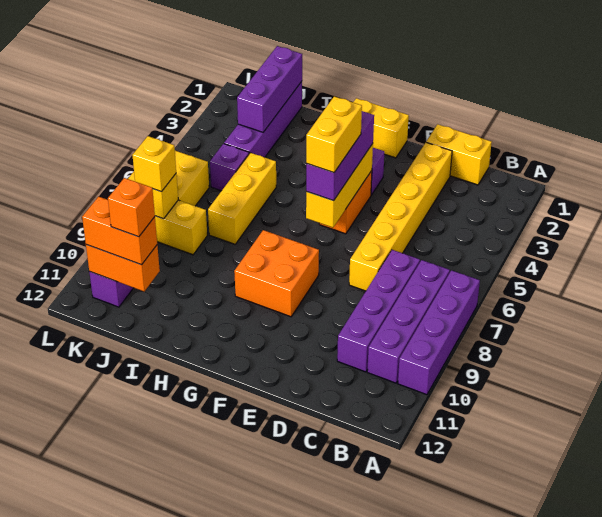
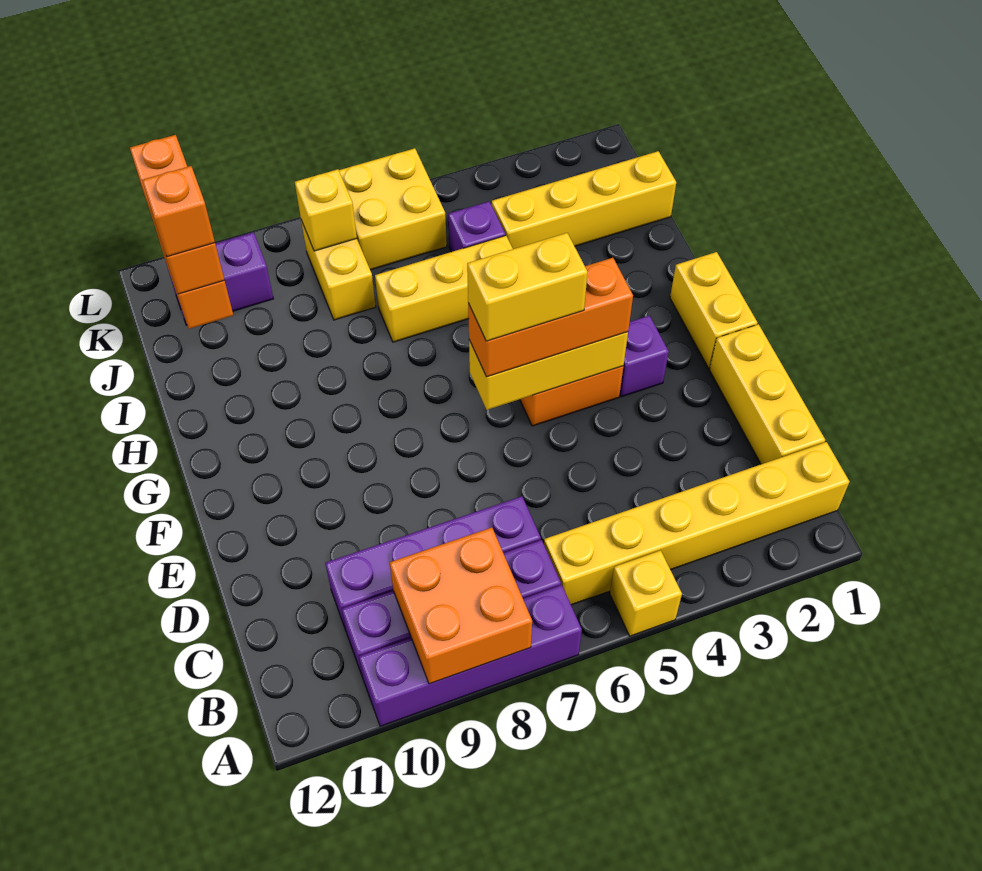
yellow 1x2 brick [426,124,492,185] -> yellow 1x3 brick [709,324,825,464]
yellow 1x6 brick [349,143,452,291] -> yellow 1x6 brick moved to [544,442,849,605]
purple 1x3 brick [306,111,374,201] -> orange 1x3 brick [468,258,633,377]
orange 2x2 brick [234,230,319,317] -> orange 2x2 brick moved to [390,528,532,684]
purple 1x4 brick [224,82,302,157] -> yellow 1x4 brick [492,151,676,249]
purple 1x3 brick [237,46,302,132] -> none
orange 1x2 brick [82,197,157,265] -> orange 1x3 brick [130,135,224,294]
yellow 1x1 brick [132,136,176,192] -> yellow 1x1 brick moved to [610,550,682,636]

